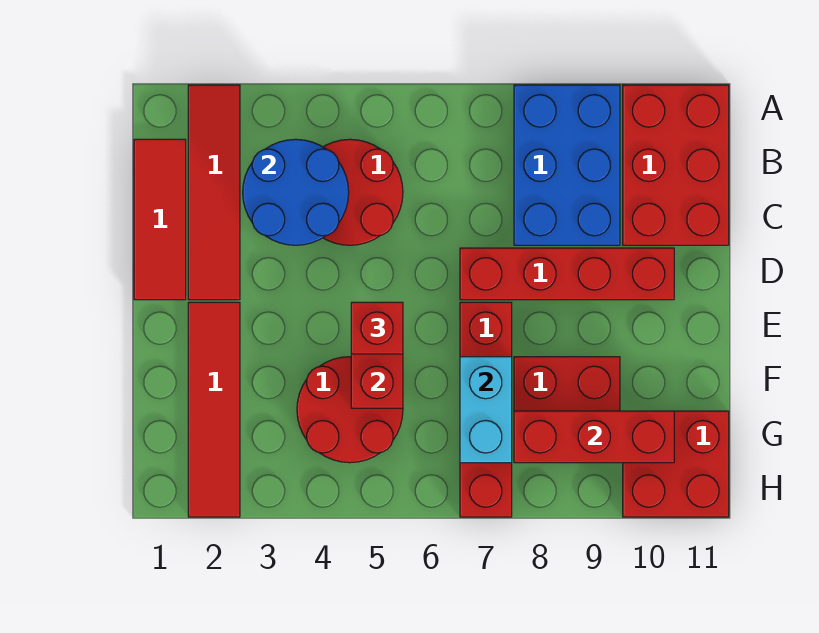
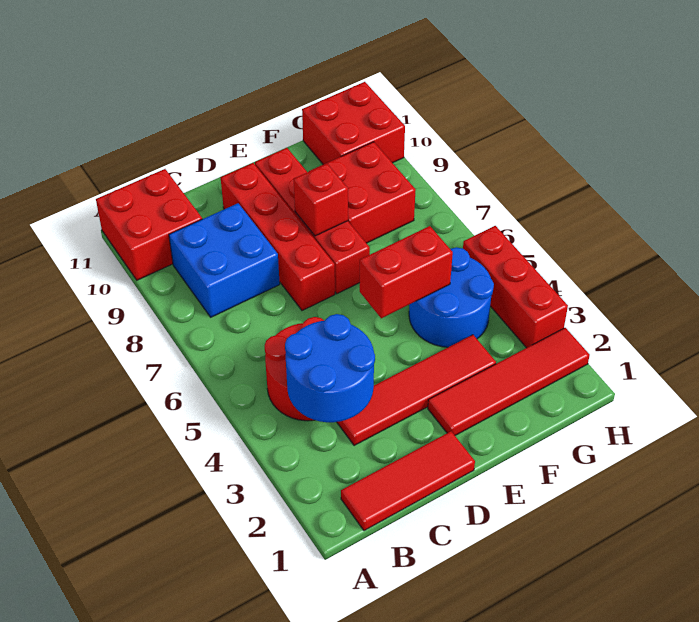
red 1x4 tile [188,85,240,300] -> red 1x4 tile moved to [337,335,496,446]
blue 2x3 brick [514,85,620,245] -> blue 2x2 brick [169,203,280,317]
red 2x3 brick [623,85,729,245] -> red 2x2 brick [96,169,202,280]
red 1x1 brick [351,302,403,354] -> red 1x1 brick moved to [294,164,348,236]
red 1x4 brick [460,302,512,517] -> red 1x4 brick turned to [255,148,370,294]
red 2x2 round brick [297,357,403,463] -> blue 2x2 round brick [409,247,494,347]
cyan 1x2 brick [460,357,512,463] -> none
red 1x3 brick [514,411,674,463] -> red 1x3 brick moved to [463,226,568,348]

